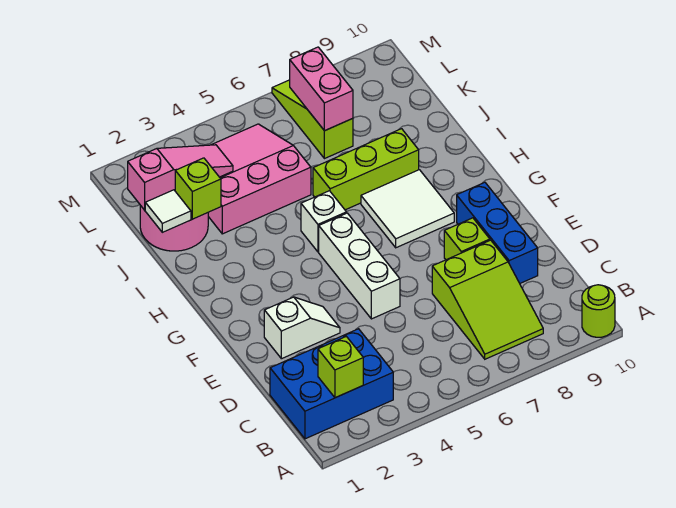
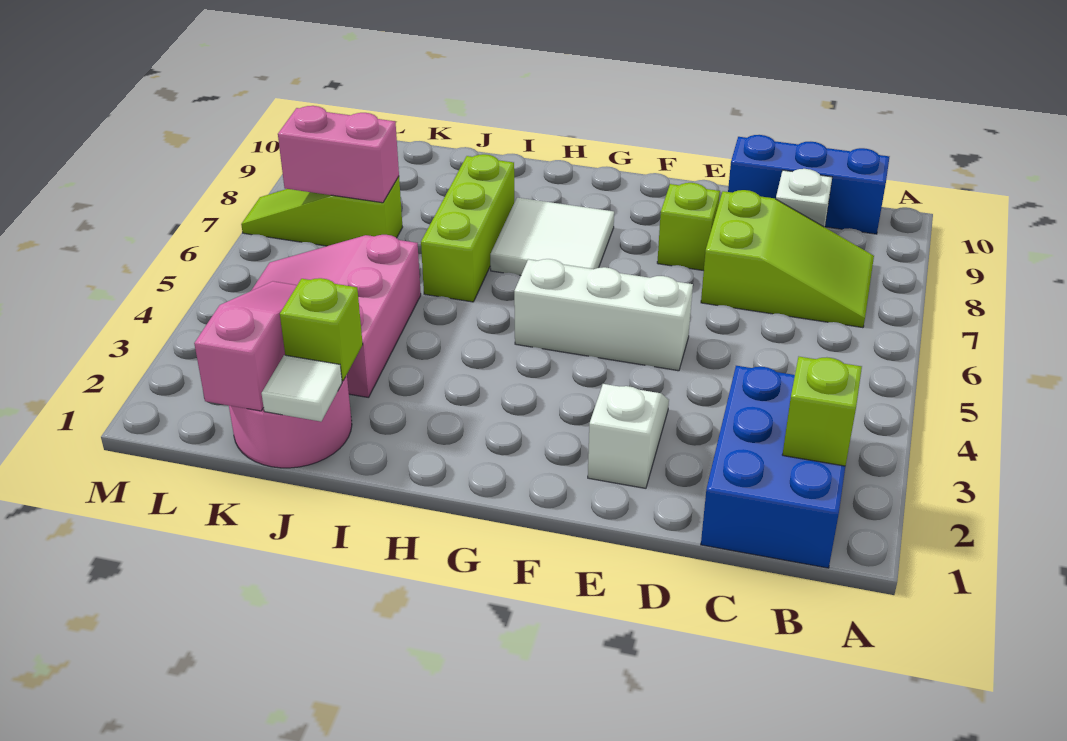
lime 1x1 round brick [582,285,615,337] -> none
blue 1x3 brick [457,182,538,283] -> blue 1x3 brick moved to [728,135,889,234]
white 1x1 brick [301,191,346,252] -> white 1x1 brick moved to [776,169,832,227]

